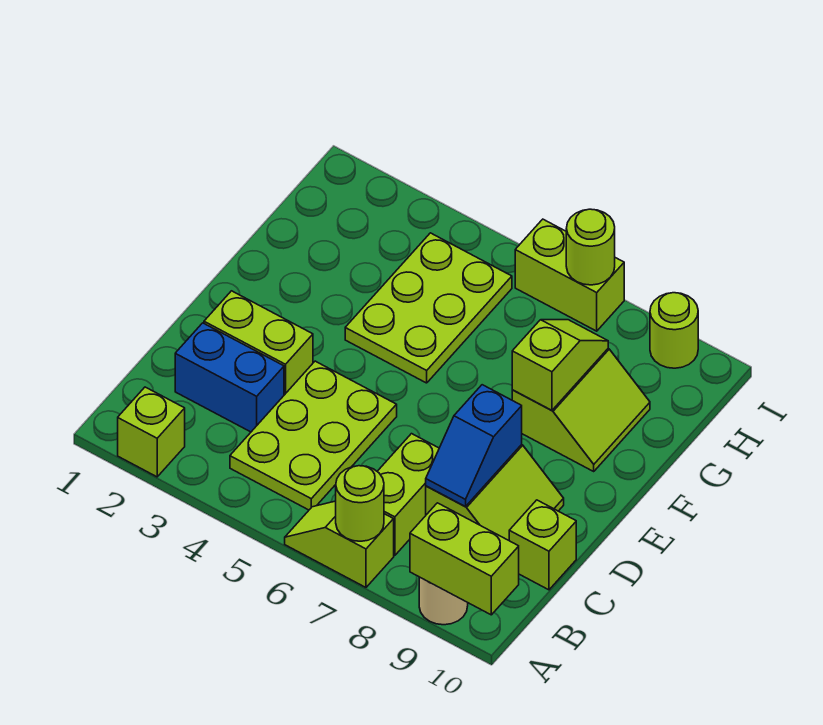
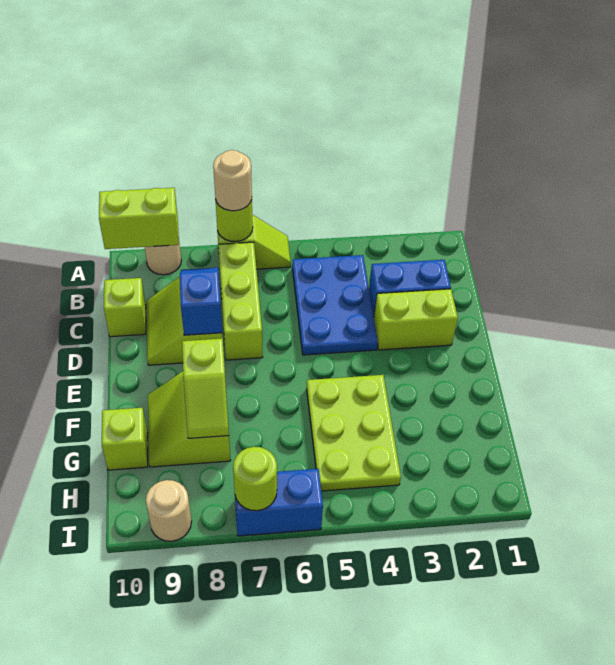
lime 1x1 brick [118,387,185,477] -> lime 1x1 brick moved to [102,408,148,470]
none -> tan 1x1 round brick [213,150,252,211]
lime 2x3 plate [230,361,397,510] -> blue 2x3 plate [292,255,378,355]
lime 1x2 brick [377,434,439,555] -> lime 1x3 brick [218,242,263,360]
lime 1x2 brick [515,219,624,331] -> blue 1x2 brick [235,469,323,536]
lime 1x1 round brick [650,293,698,368] -> tan 1x1 round brick [146,480,191,541]

